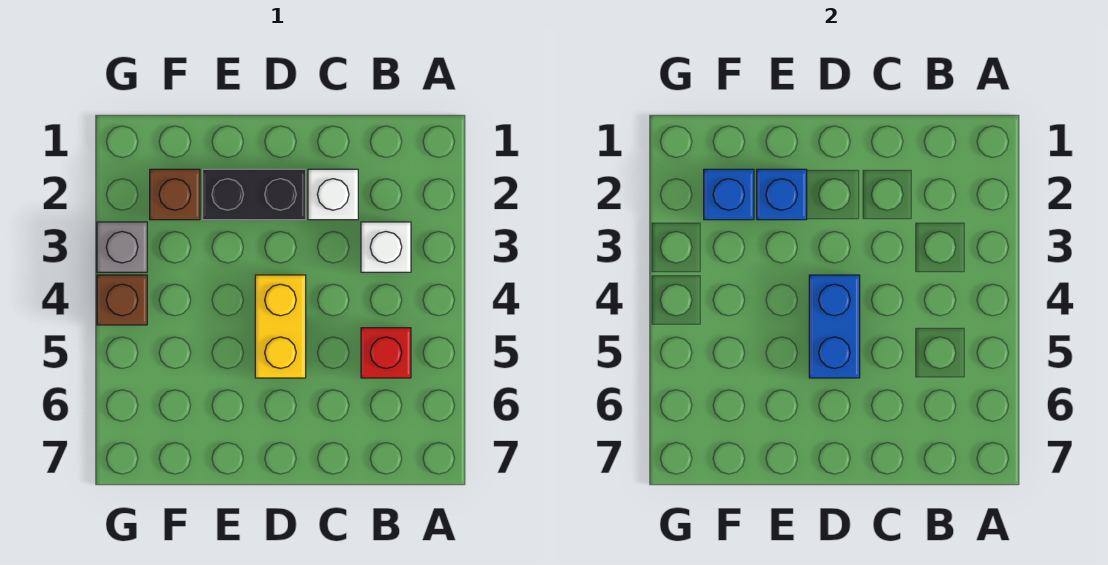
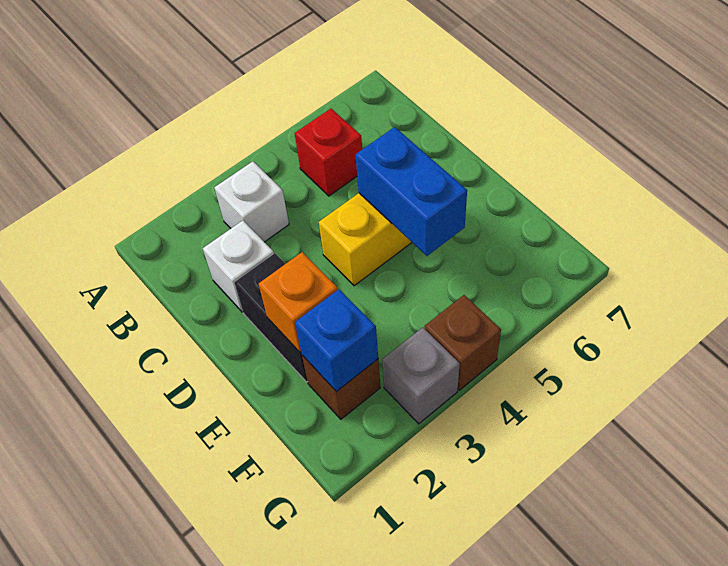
blue 1x2 brick [809,275,860,378] -> blue 1x2 brick turned to [356,127,467,256]
blue 1x1 brick [757,169,807,220] -> orange 1x1 brick [259,252,338,353]

